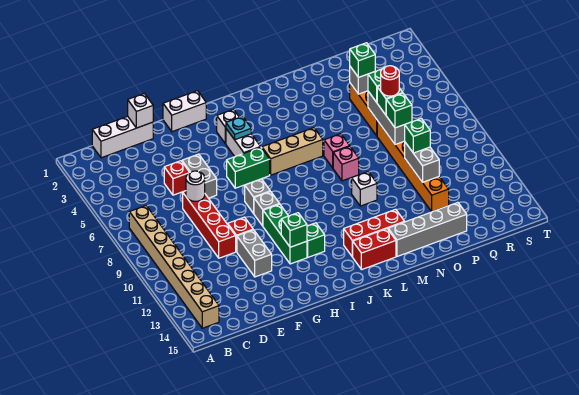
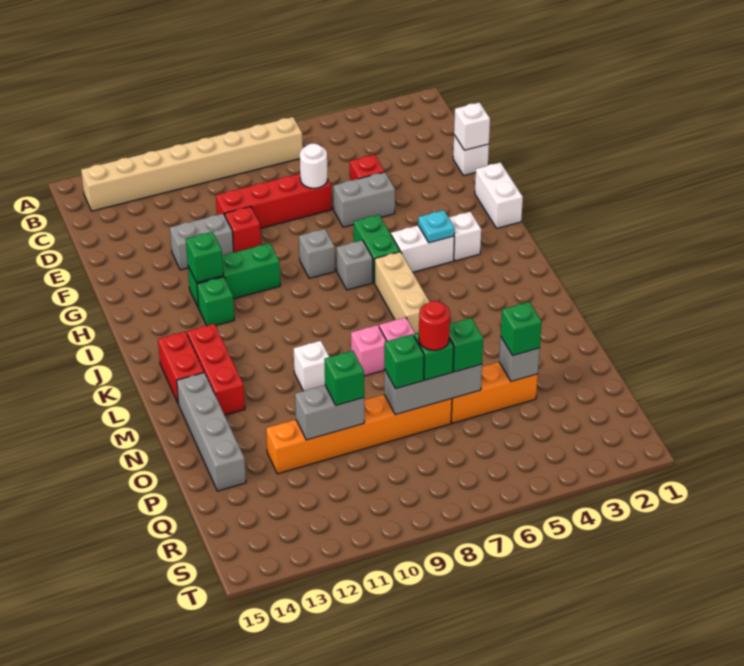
white 1x3 brick [92,116,153,158] -> white 1x1 brick [453,135,489,176]
grey 1x1 brick [254,192,279,226] -> grey 1x1 brick moved to [337,240,373,290]

